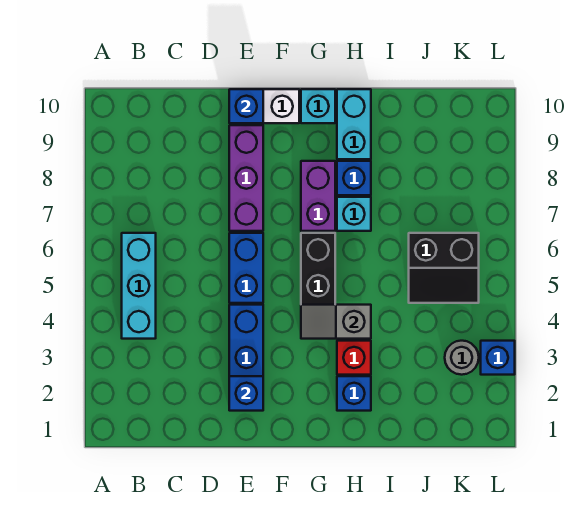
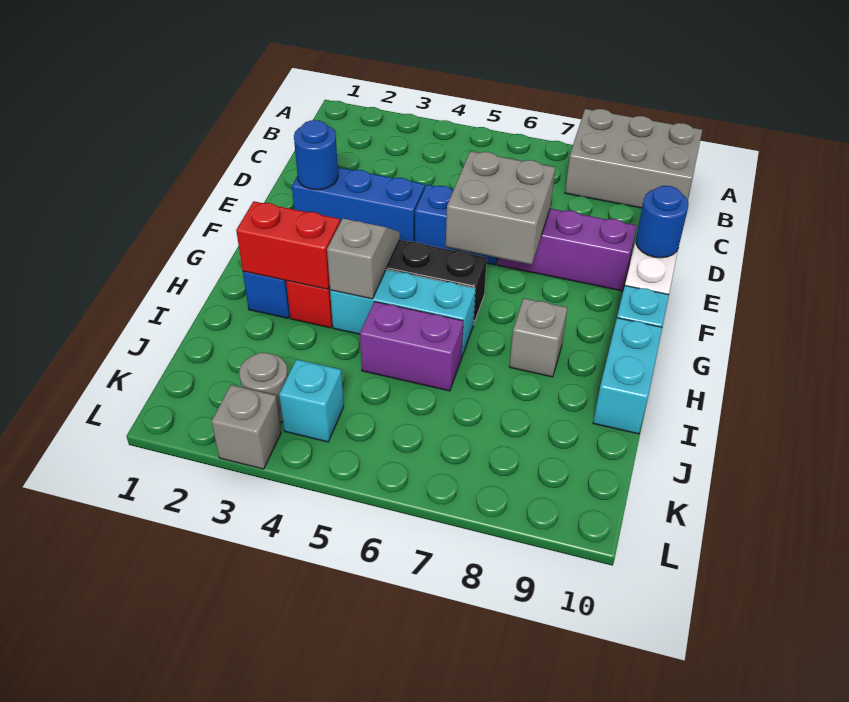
none -> grey 2x3 brick [565,109,702,208]
cyan 1x3 brick [122,233,156,339] -> cyan 1x3 brick moved to [330,270,475,356]
blue 1x1 brick [229,376,263,411] -> blue 1x1 round brick [294,120,338,190]
none -> grey 2x2 brick [446,151,555,264]
blue 1x1 brick [229,89,263,123] -> blue 1x1 round brick [636,186,688,258]
purple 1x2 brick [301,161,335,231] -> purple 1x2 brick moved to [360,302,463,391]
none -> red 1x2 brick [236,201,340,289]
cyan 1x1 brick [337,197,371,231] -> cyan 1x1 brick moved to [279,359,344,442]
blue 1x1 brick [337,161,371,195] -> grey 1x1 brick [509,298,567,377]
cyan 1x2 brick [337,89,371,159] -> cyan 1x2 brick turned to [593,318,662,434]
black 2x2 slope [409,233,479,303] -> none
blue 1x1 brick [481,341,515,375] -> grey 1x1 brick [211,385,281,469]

